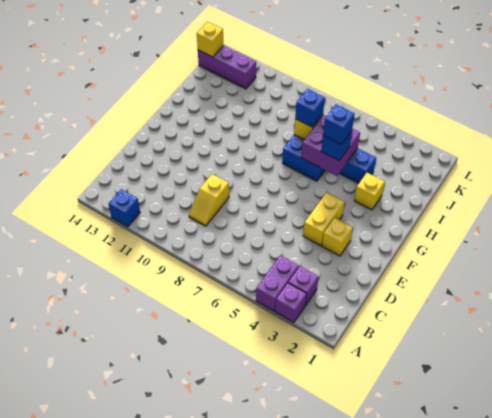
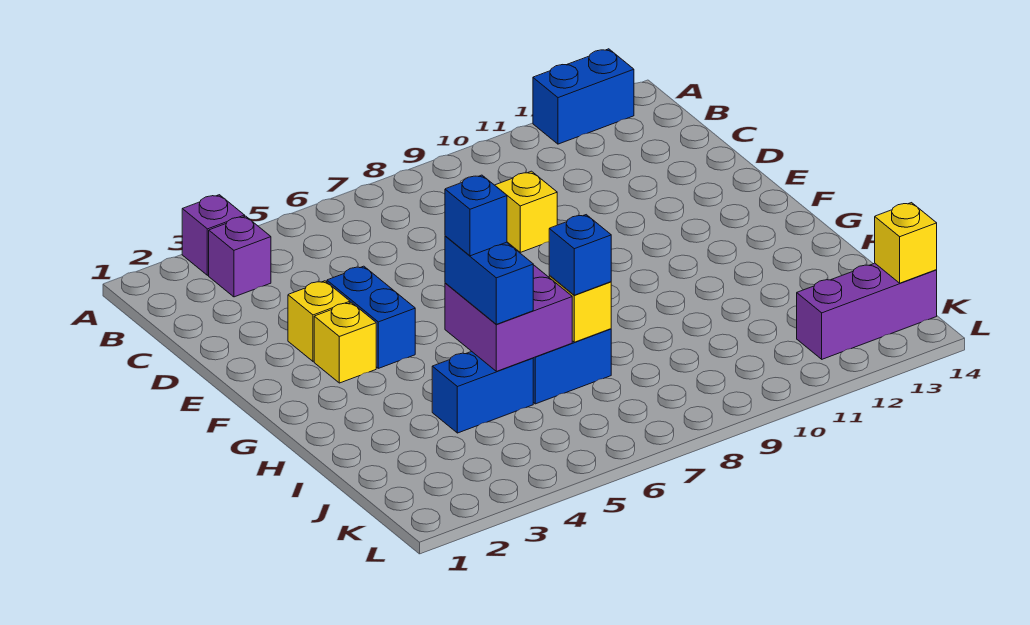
purple 1x2 brick [256,255,299,311] -> none
blue 1x1 brick [109,189,140,227] -> blue 1x2 brick [533,49,634,144]
yellow 1x2 brick [303,193,344,246] -> blue 1x2 brick [327,266,415,368]
yellow 1x1 brick [354,173,385,210] -> yellow 1x1 brick moved to [314,302,376,383]
blue 1x1 brick [321,131,352,161] -> blue 1x2 brick [445,236,533,324]

